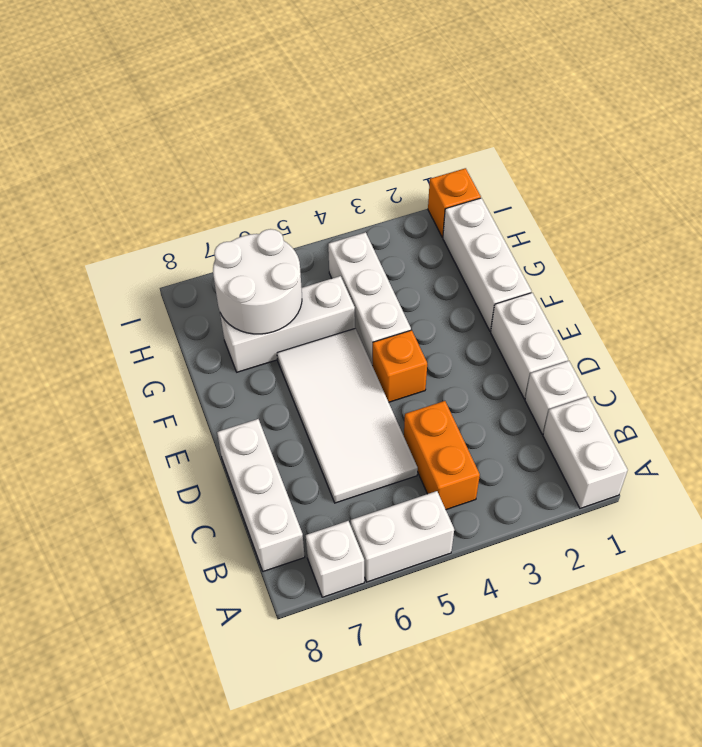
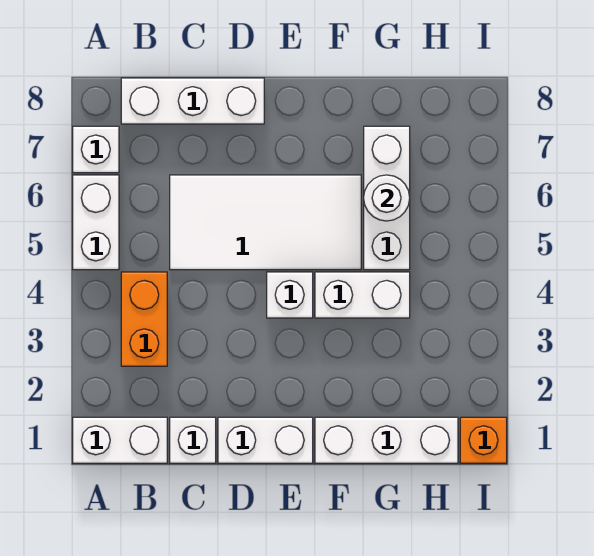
orange 1x2 brick [404,401,480,510] -> orange 1x2 brick turned to [121,272,167,366]
orange 1x1 brick [372,330,427,402] -> white 1x1 brick [267,272,313,318]
white 1x3 brick [328,232,411,365] -> white 1x2 brick [315,272,410,318]
white 2x2 round brick [213,229,302,334] -> white 1x1 round brick [364,175,410,221]

